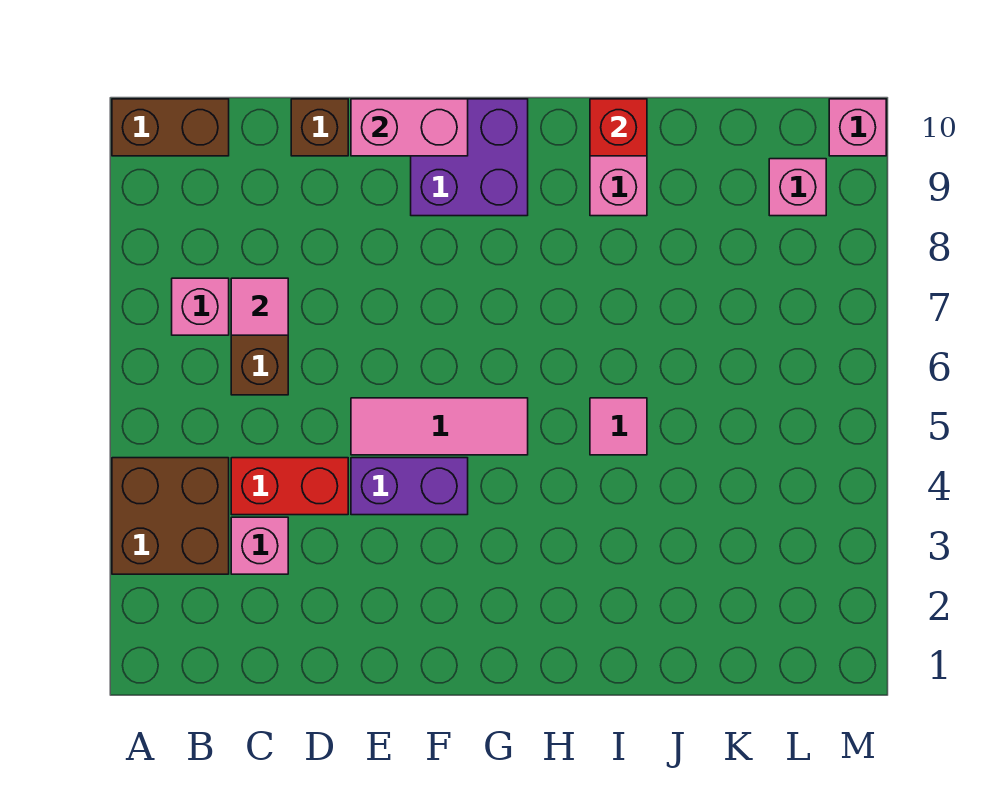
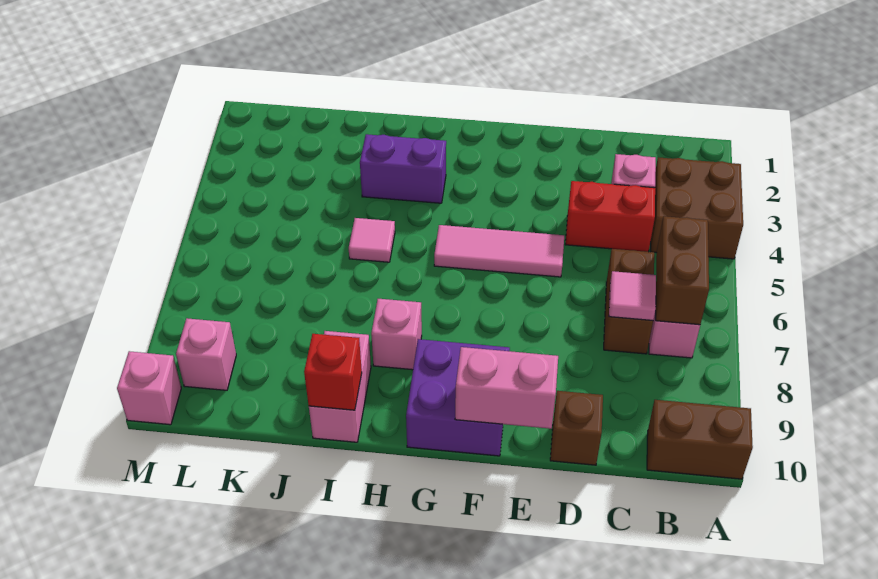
none -> brown 1x2 brick [656,216,709,325]
purple 1x2 brick [351,458,468,515] -> purple 1x2 brick moved to [360,134,446,203]
none -> pink 1x1 brick [371,299,422,370]

